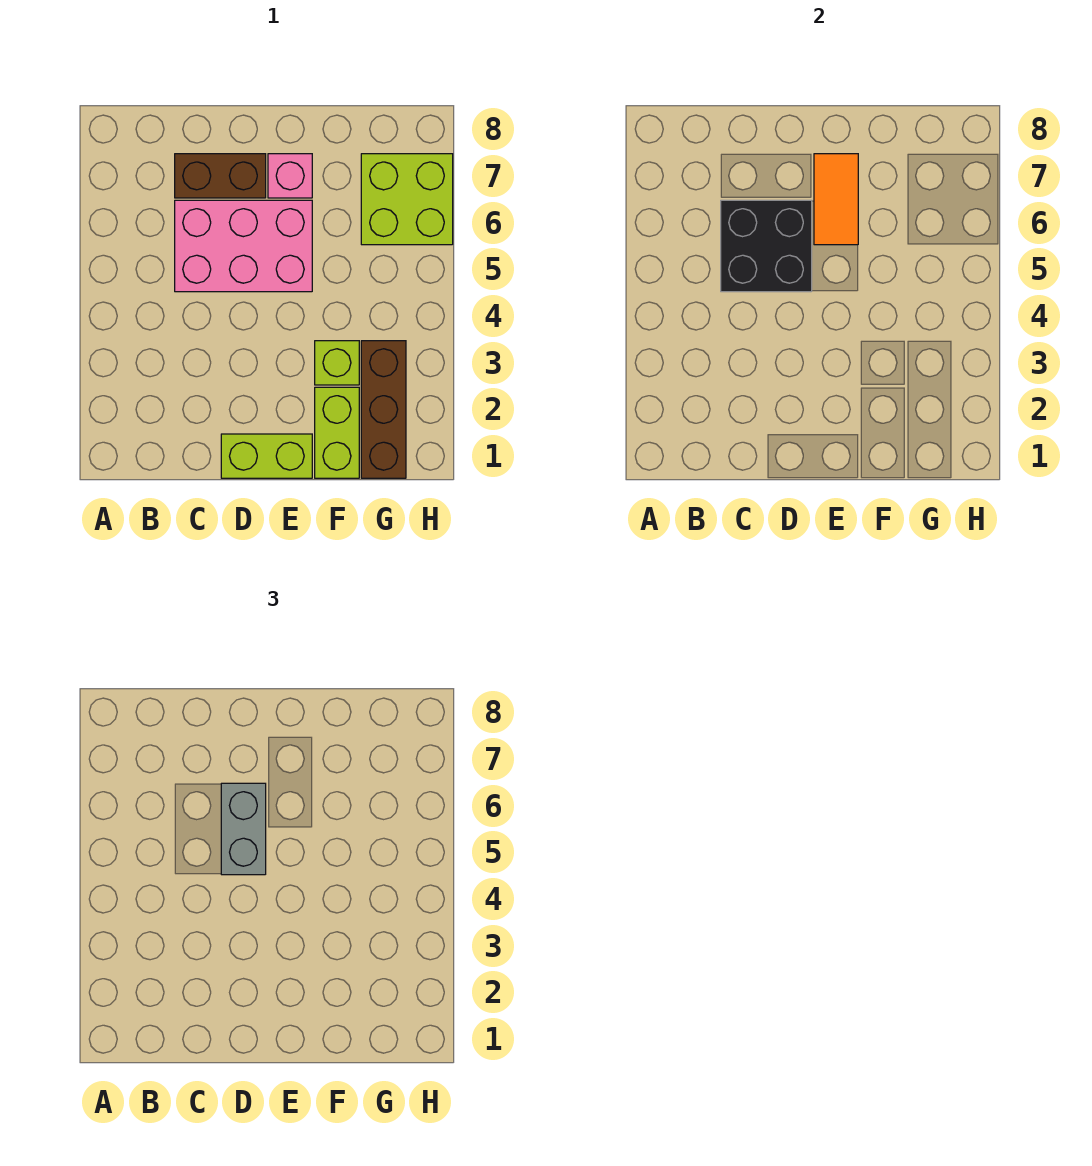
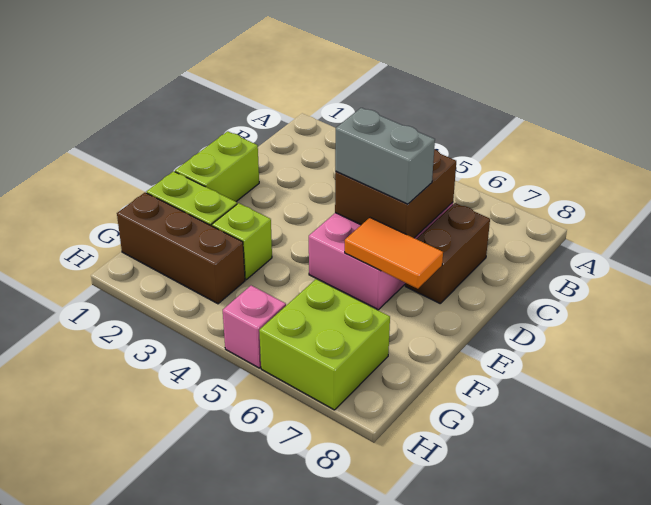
black 2x2 brick [721,200,812,292] -> brown 2x2 brick [335,149,456,238]
pink 1x1 brick [268,154,312,198] -> pink 1x1 brick moved to [223,286,286,368]

